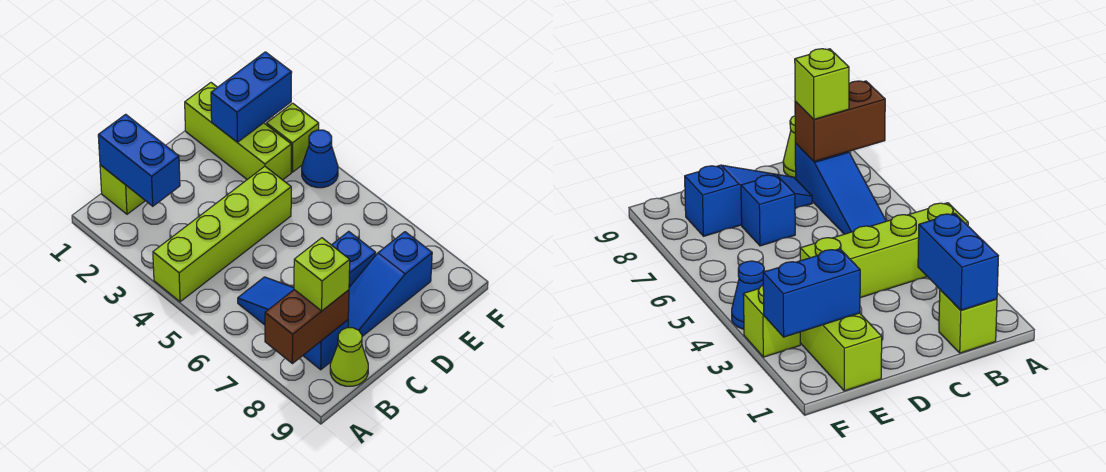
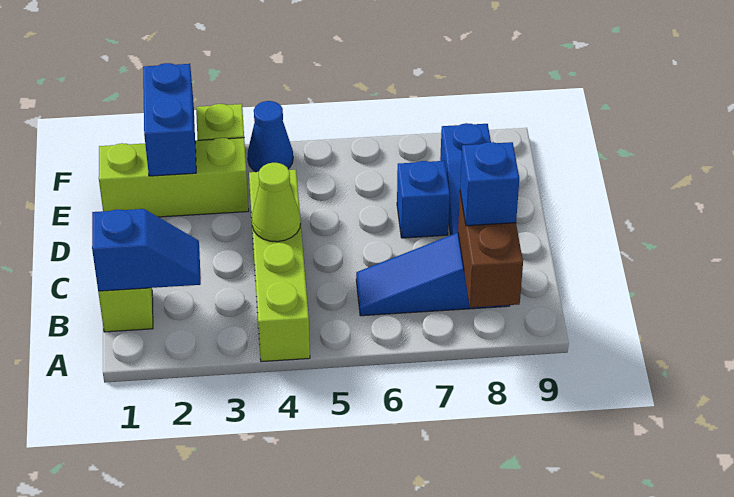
blue 1x2 brick [98,114,180,206] -> blue 1x2 slope [92,209,201,291]
lime 1x1 brick [294,238,350,311] -> blue 1x1 brick [460,142,519,226]
lime 1x1 cone [330,328,368,386] -> lime 1x1 cone moved to [252,163,301,242]

